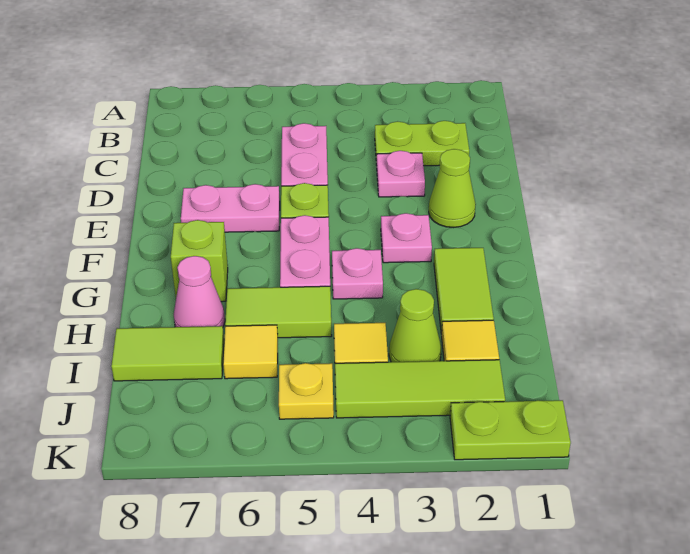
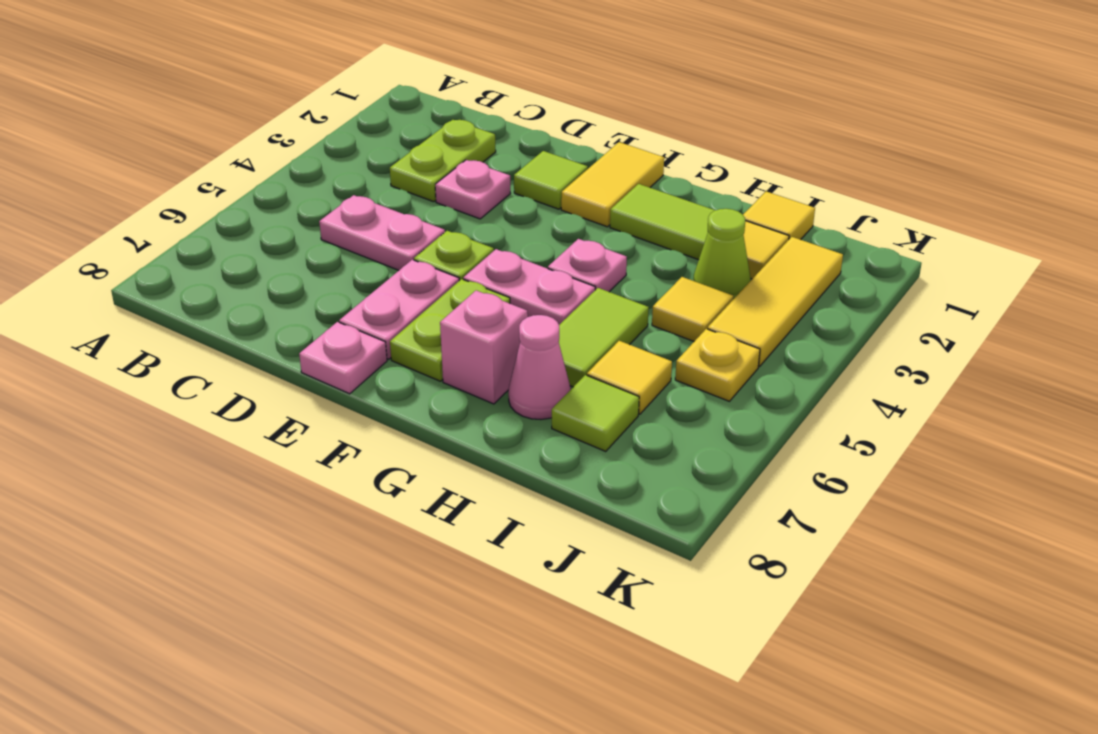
lime 1x1 cone [429,149,476,228] -> lime 1x1 tile [514,151,588,209]
none -> yellow 1x2 tile [561,142,664,227]
pink 1x1 plate [381,213,432,263] -> pink 1x1 plate moved to [299,322,387,394]
lime 1x1 brick [171,220,228,302] -> pink 1x1 brick [440,290,528,404]
none -> yellow 1x1 tile [743,191,815,240]
lime 1x2 tile [111,326,224,381] -> lime 1x1 tile [552,375,639,451]
lime 1x3 tile [335,360,505,418] -> yellow 1x3 tile [708,237,843,367]
lime 1x2 plate [450,400,571,460] -> lime 1x2 plate moved to [390,279,510,381]

